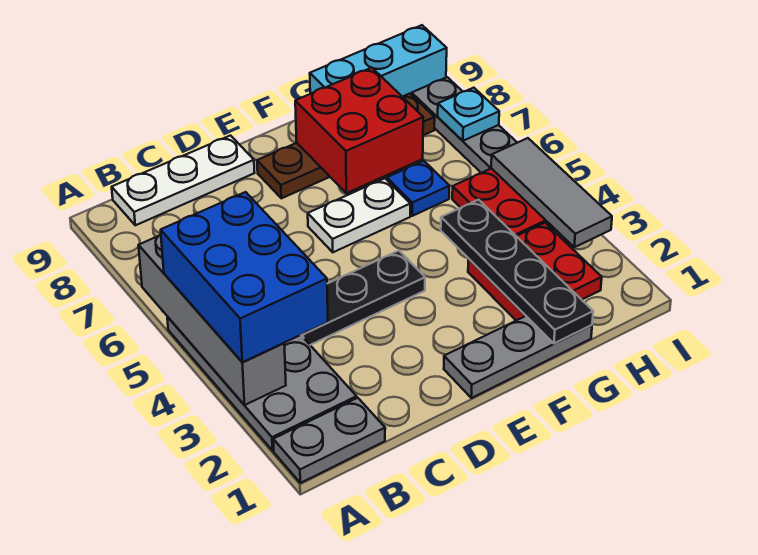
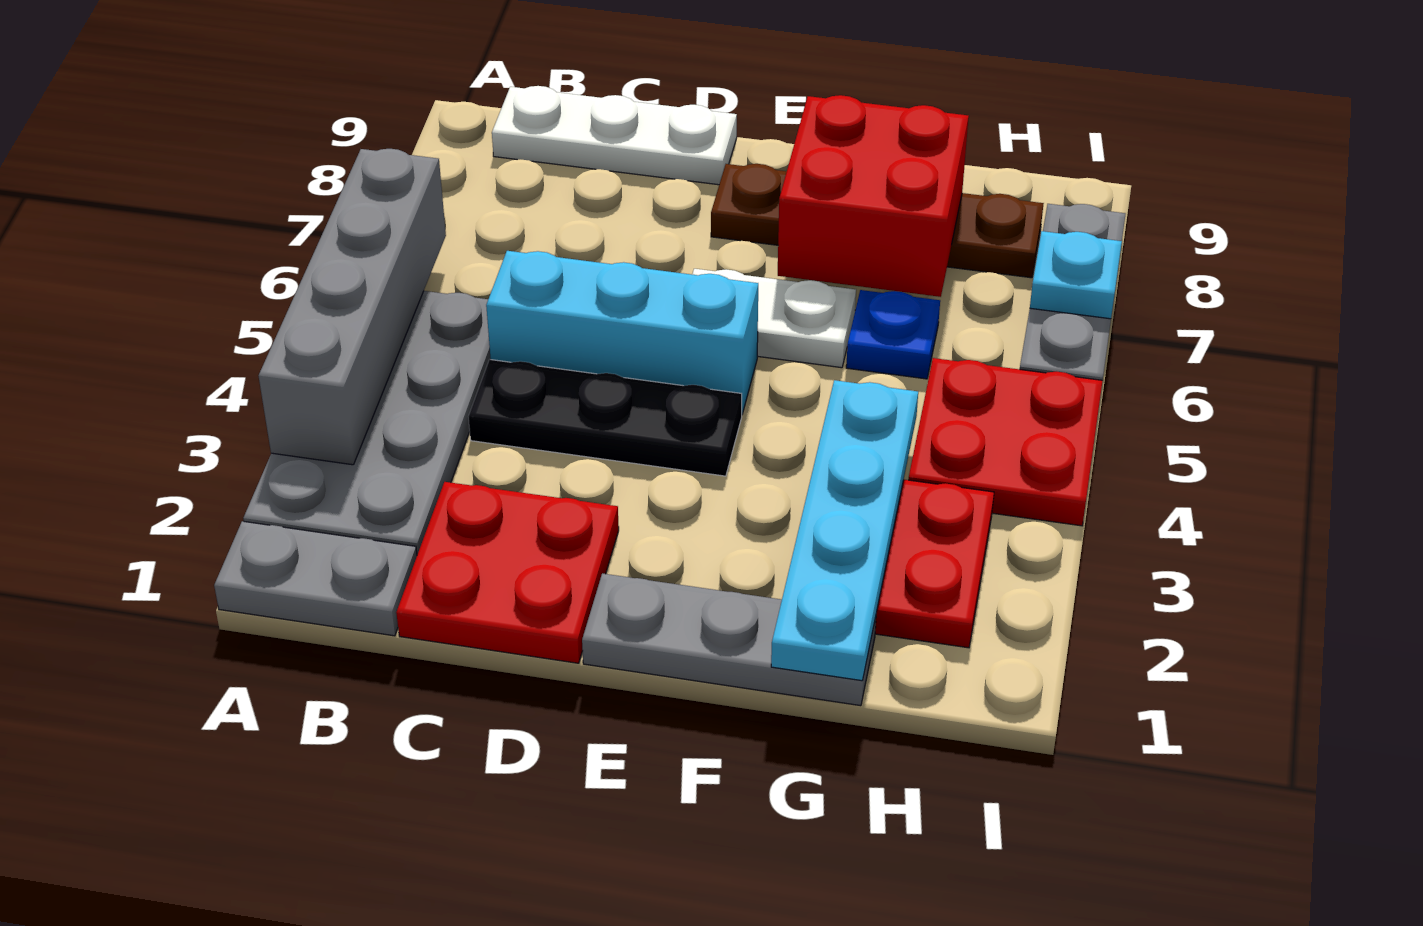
blue 2x3 brick [161,192,328,362] -> none
none -> red 2x2 plate [396,482,619,663]
black 1x4 plate [441,200,593,344] -> cyan 1x4 plate [771,380,918,681]
cyan 1x3 brick [310,25,447,97] -> cyan 1x3 brick moved to [486,251,758,414]
grey 1x3 tile [491,138,612,247] -> none

